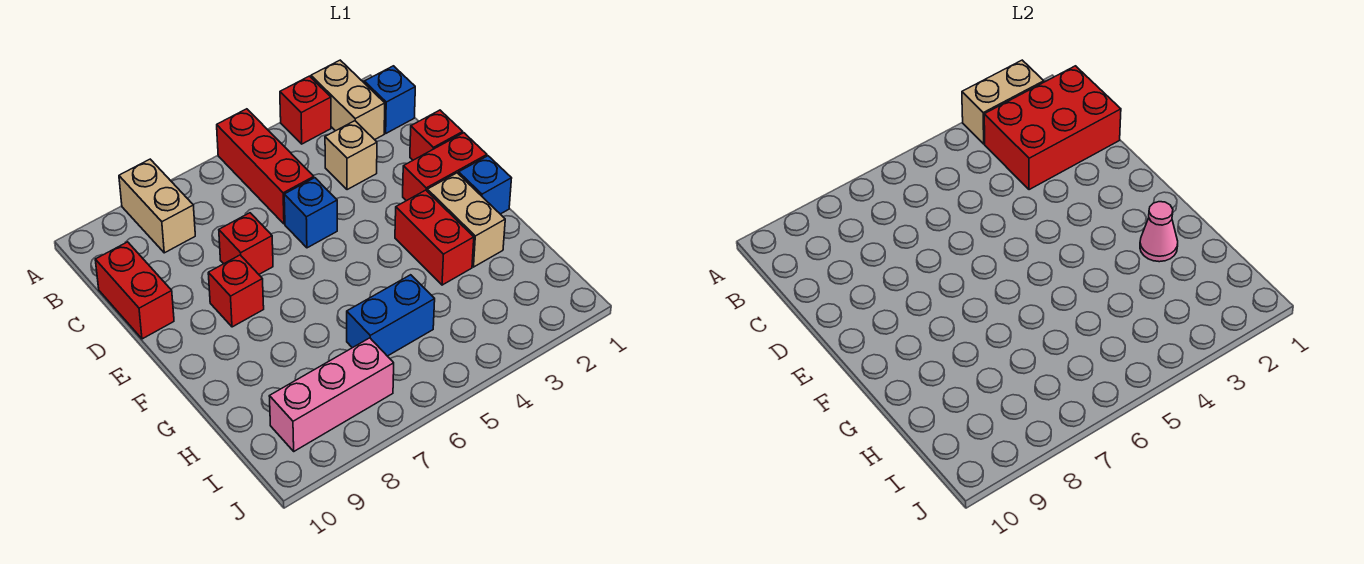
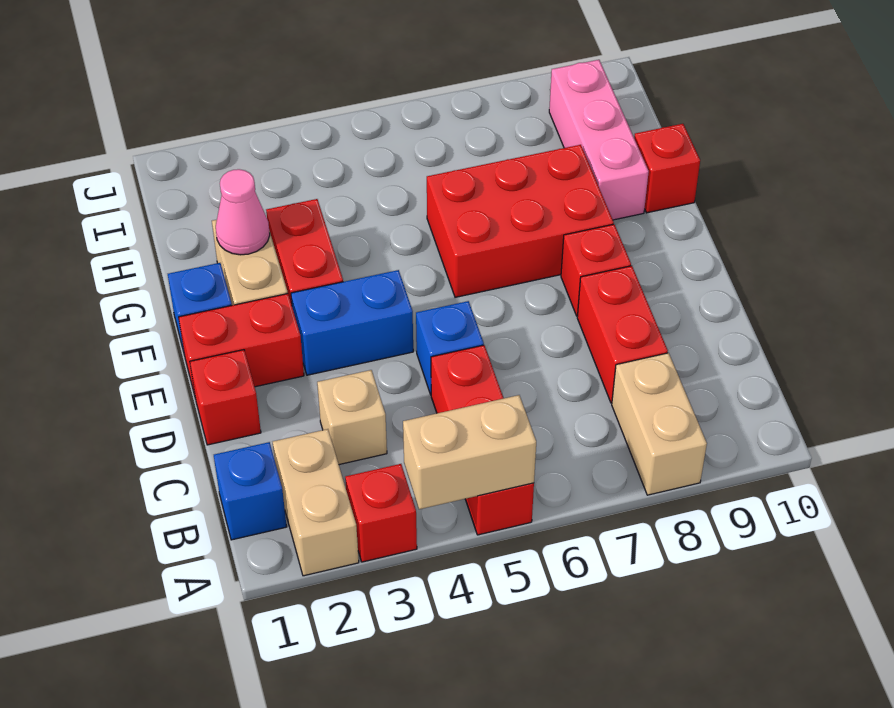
tan 1x2 brick [962,60,1044,144] -> tan 1x2 brick moved to [403,395,536,509]
red 2x3 brick [984,66,1121,190] -> red 2x3 brick moved to [427,145,614,297]
red 1x2 brick [95,242,174,339] -> red 1x2 brick moved to [577,266,668,403]
red 1x1 brick [219,213,273,274] -> red 1x1 brick moved to [634,124,700,213]
blue 1x2 brick [347,275,435,356] -> blue 1x2 brick moved to [291,270,413,375]
pink 1x3 brick [269,338,394,451] -> pink 1x3 brick turned to [549,60,649,220]

